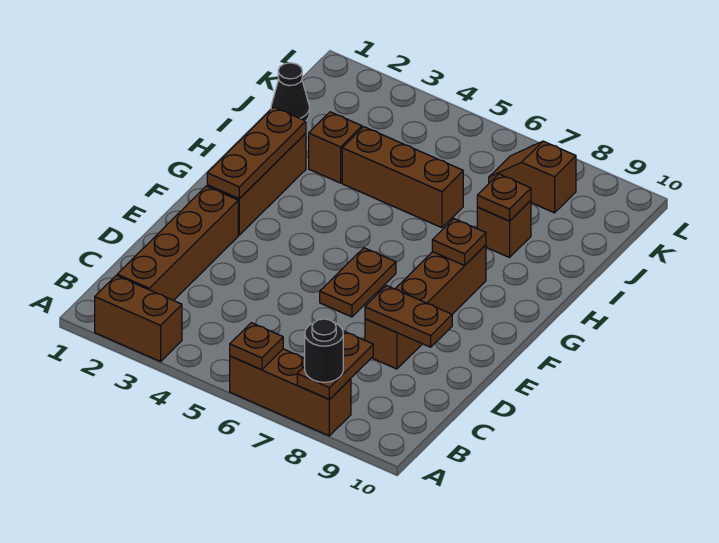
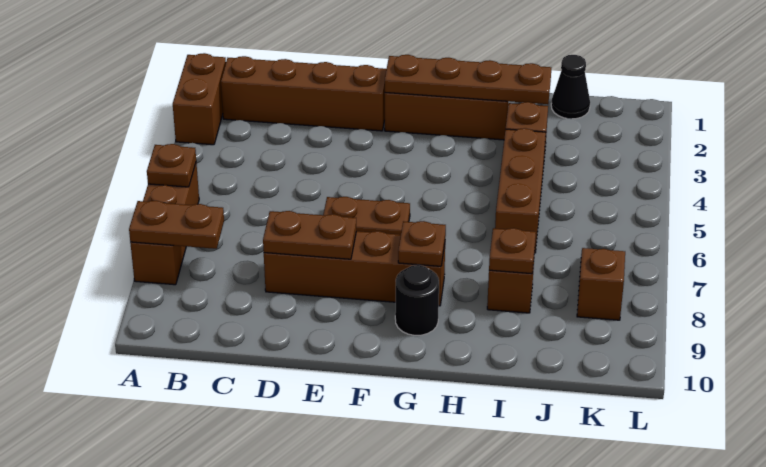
black 1x1 round brick [305,319,343,382] -> black 1x1 round brick moved to [395,265,439,335]
brown 1x2 plate [365,286,452,347] -> brown 1x2 plate turned to [263,211,356,259]
brown 1x3 plate [207,107,306,199] -> brown 1x4 plate [385,55,551,104]

